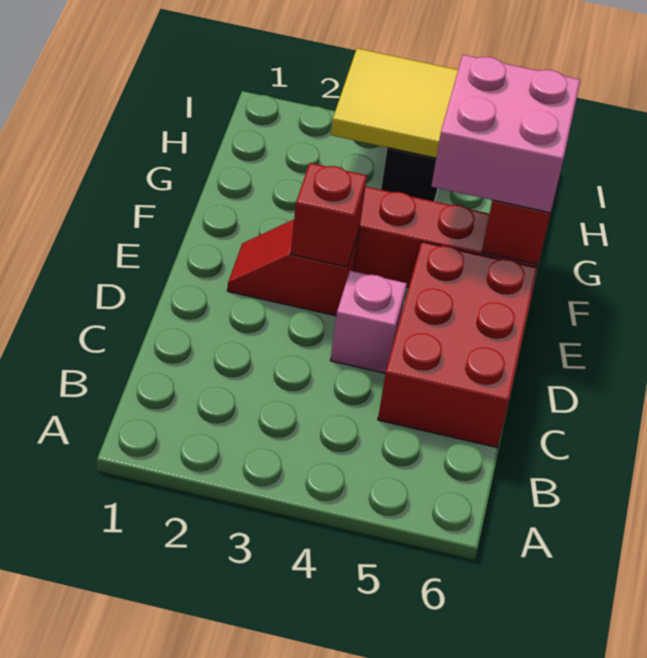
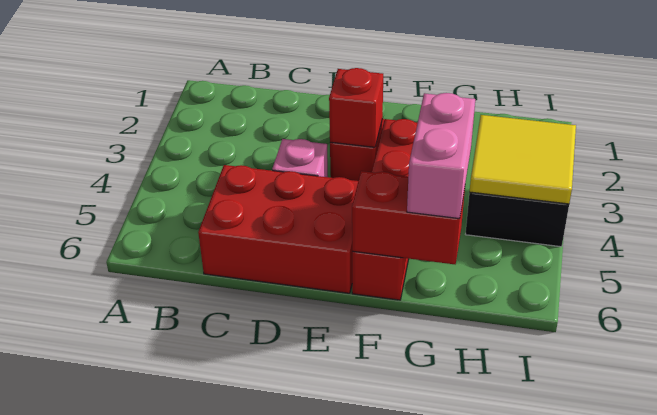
pink 2x2 brick [431,55,580,213] -> pink 1x2 brick [407,93,475,219]

